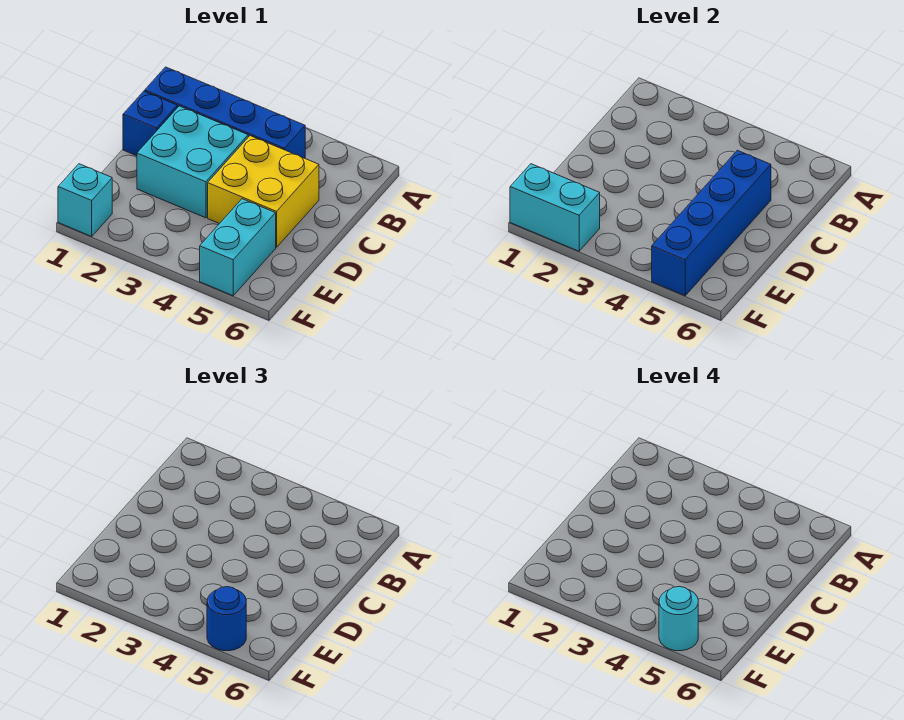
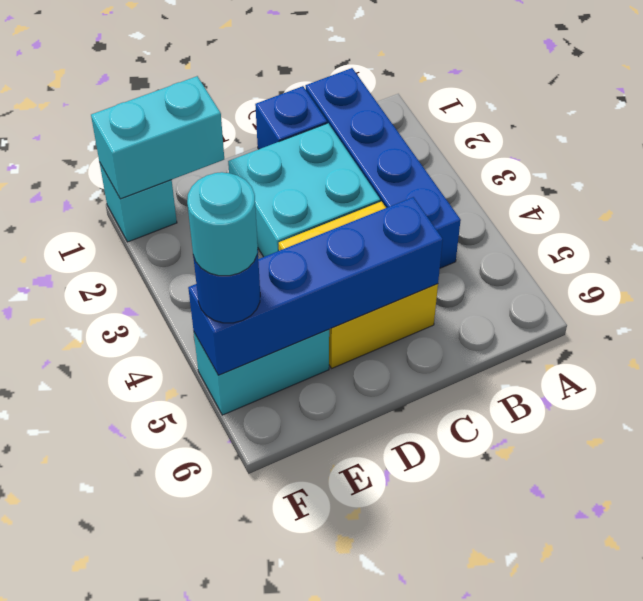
cyan 1x2 brick [510,164,600,251] -> cyan 1x2 brick turned to [91,76,224,199]

